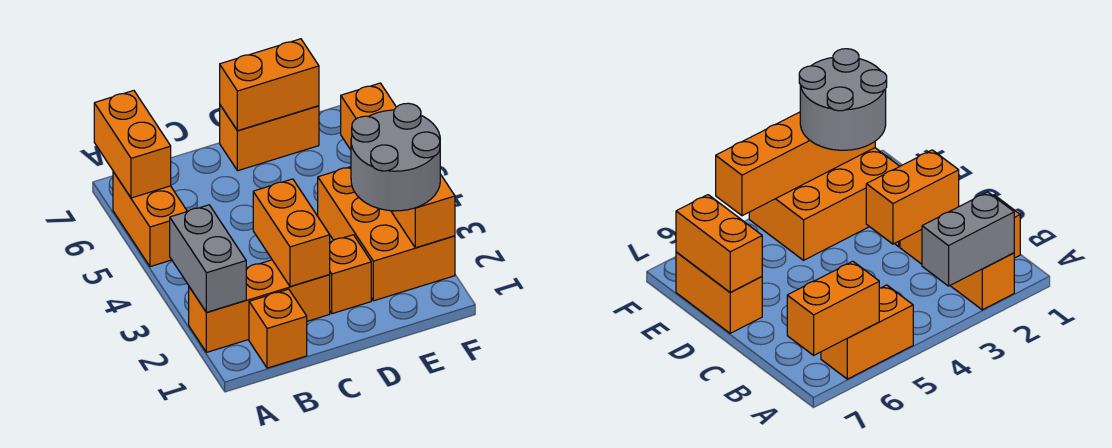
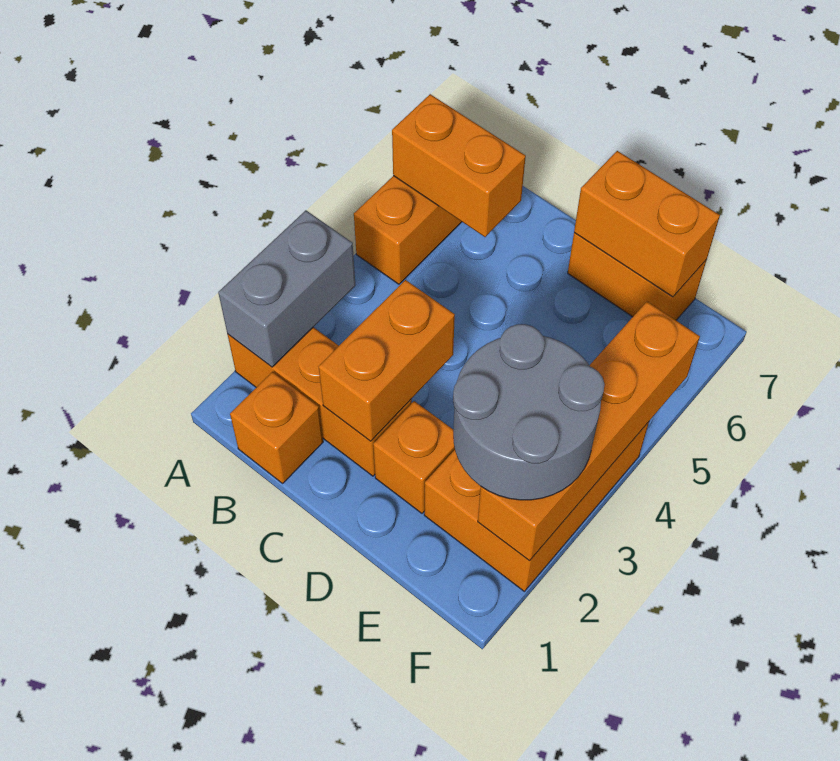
orange 1x2 brick [94,91,171,198] -> orange 1x2 brick turned to [392,94,526,237]

